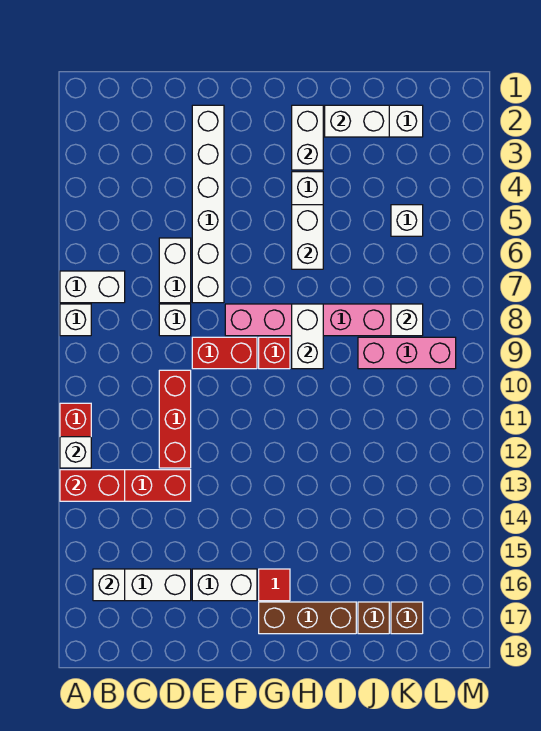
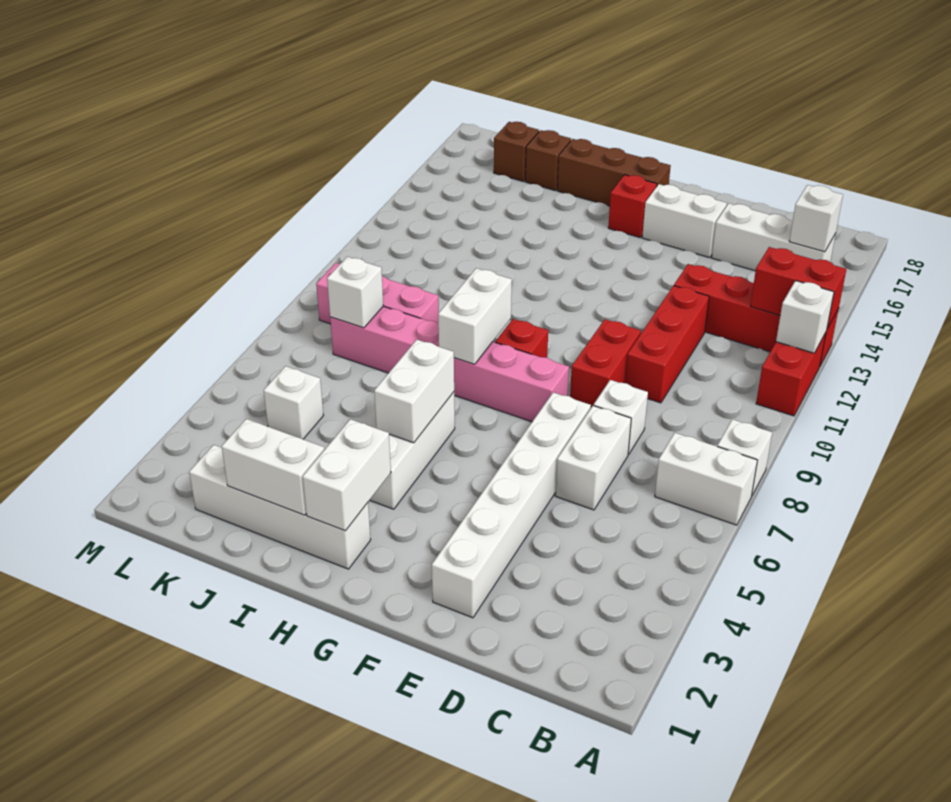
red 1x2 brick [192,337,257,369] -> red 1x2 brick turned to [570,319,641,407]
red 1x1 tile [259,569,290,601] -> red 1x1 brick [608,175,657,238]

